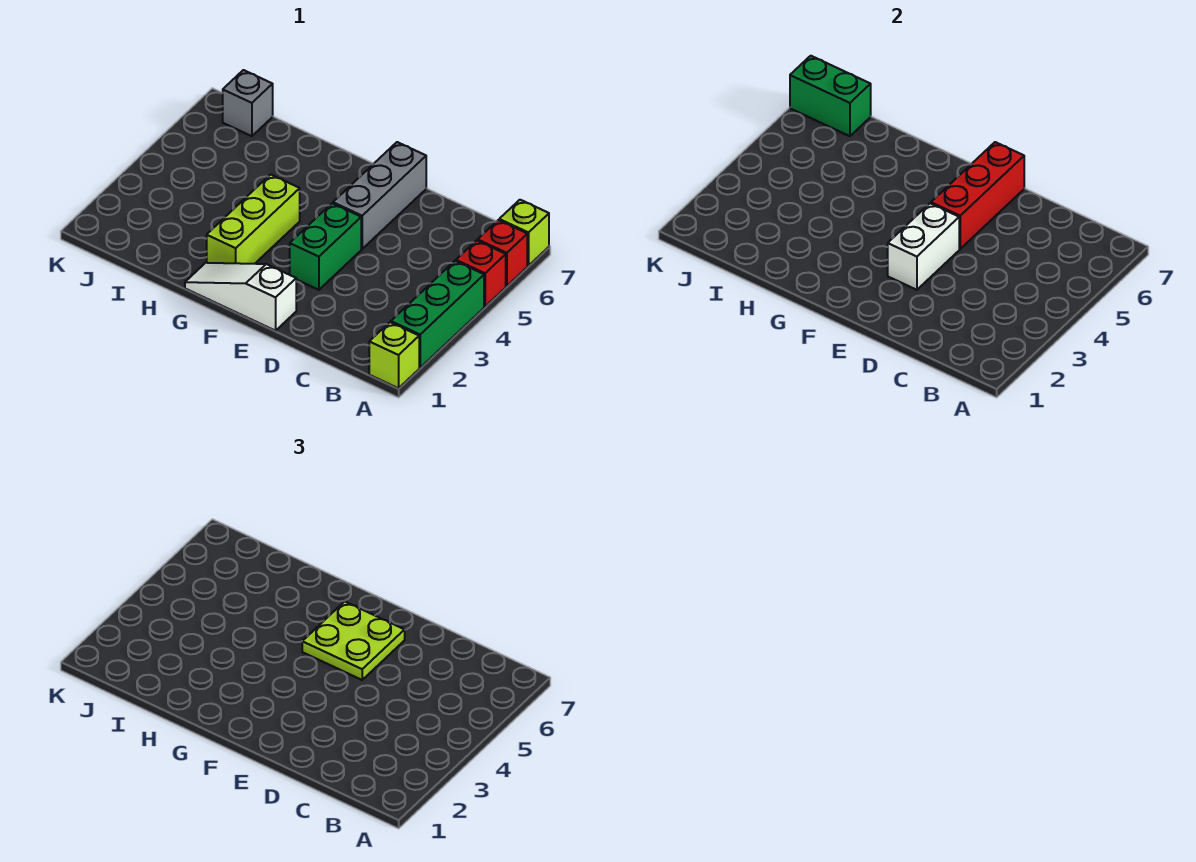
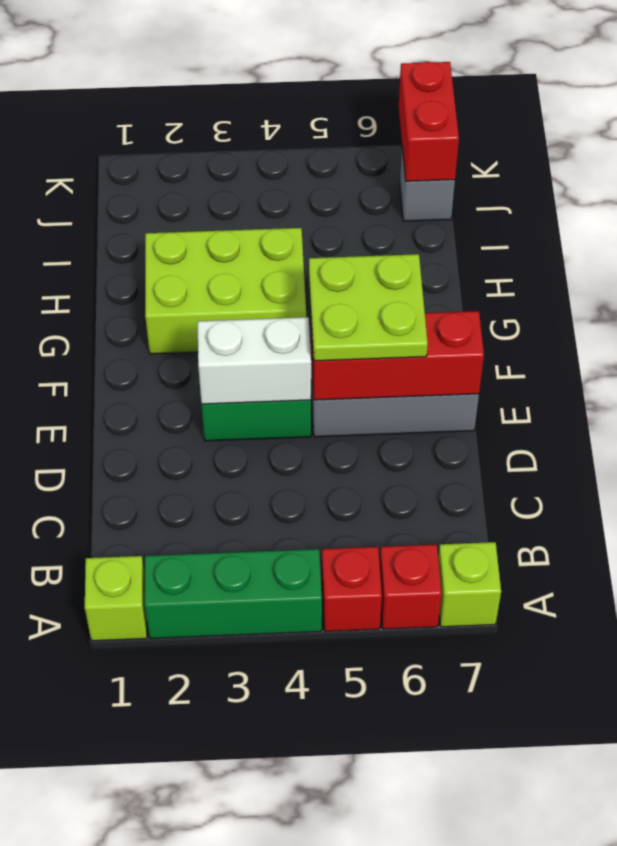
white 1x3 slope [185,263,296,331] -> none
lime 1x3 brick [207,174,300,264] -> lime 2x3 brick [145,228,306,354]
green 1x2 brick [790,56,871,136] -> red 1x2 brick [399,62,459,181]

